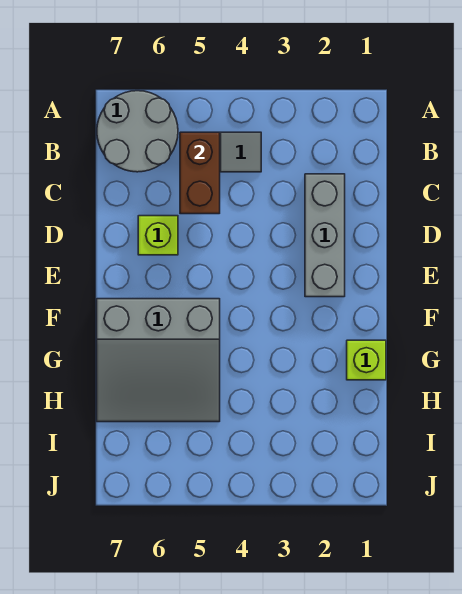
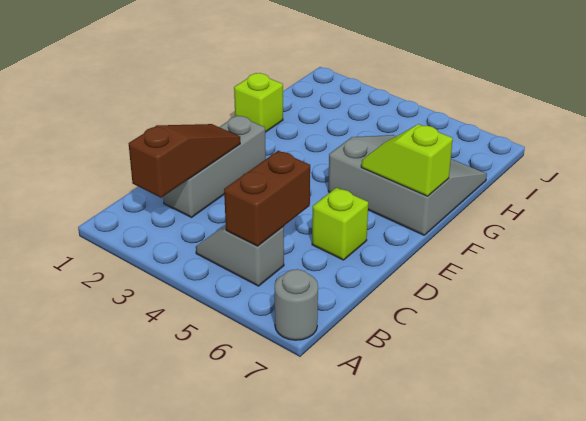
grey 2x2 round brick [97,91,178,172] -> grey 1x1 round brick [275,269,318,340]
none -> brown 1x3 slope [129,124,240,198]
none -> lime 1x2 slope [362,124,453,196]

